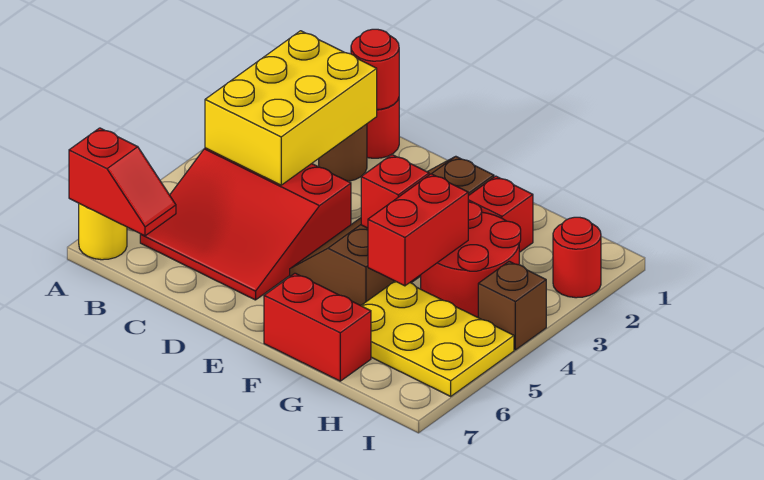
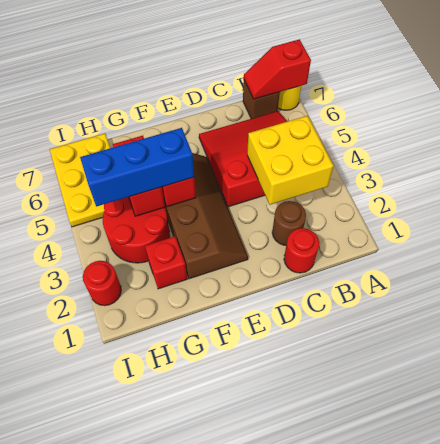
yellow 2x3 brick [205,31,377,185] -> yellow 2x2 brick [247,116,333,205]
red 1x1 round brick [351,29,399,109] -> none
none -> blue 1x3 brick [80,128,194,206]
red 1x2 brick [264,273,371,381] -> none
yellow 2x3 plate [361,281,514,396] -> yellow 2x3 plate turned to [50,133,110,227]
brown 1x1 brick [478,261,546,350] -> brown 1x1 brick moved to [243,81,280,119]

